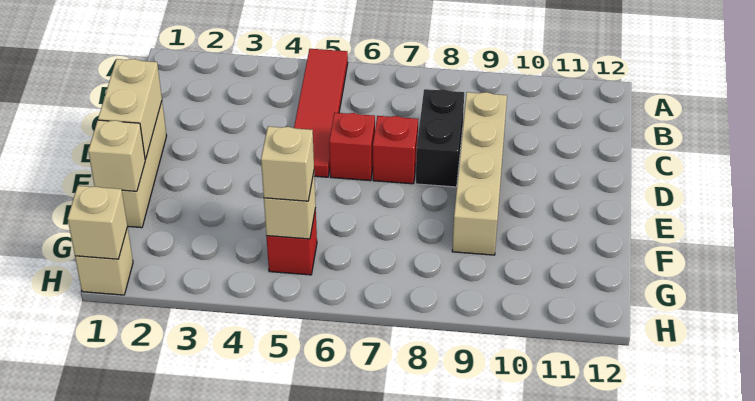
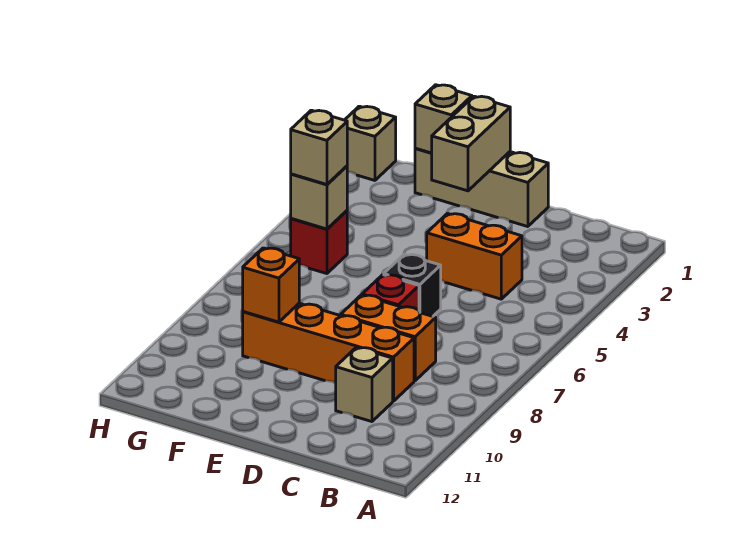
red 1x4 tile [294,49,348,177] -> none
none -> orange 1x2 brick [427,213,522,299]
black 1x2 brick [416,89,464,187] -> orange 1x2 brick [341,295,436,381]
tan 1x4 brick [452,92,507,255] -> orange 1x4 brick [243,303,414,401]
tan 1x2 brick [98,59,162,159] -> tan 1x2 brick turned to [432,96,510,191]
red 1x1 brick [329,113,375,181] -> black 1x1 brick [384,254,441,316]
none -> orange 1x1 brick [243,248,299,322]
tan 1x1 brick [68,186,127,259] -> tan 1x1 brick moved to [336,347,393,422]

